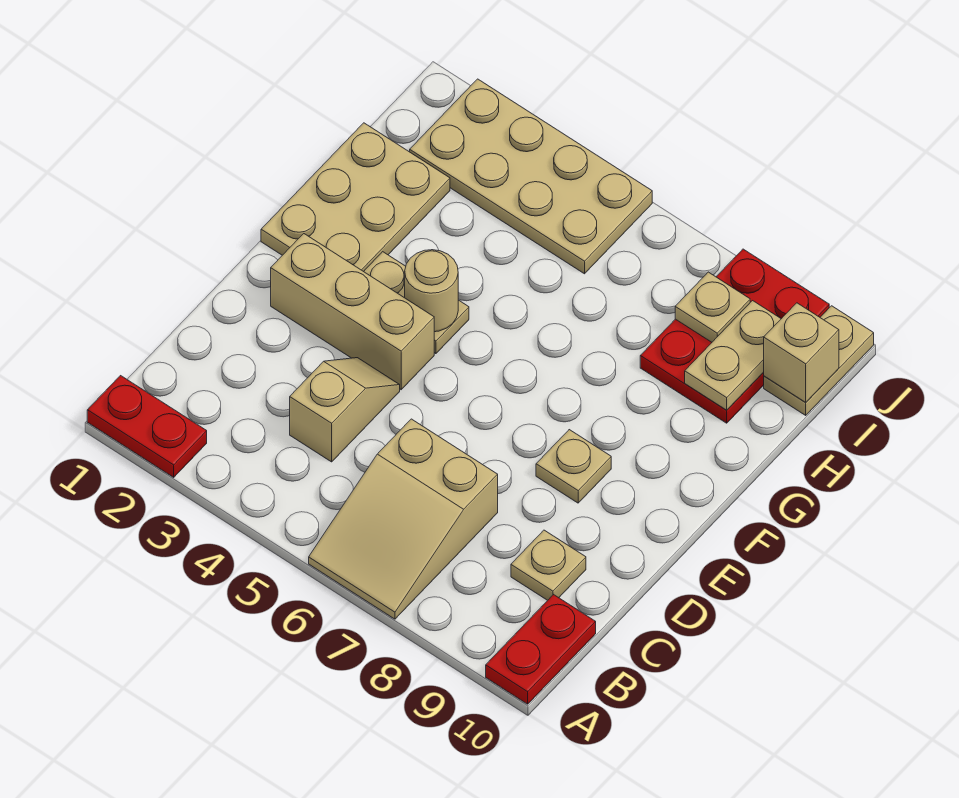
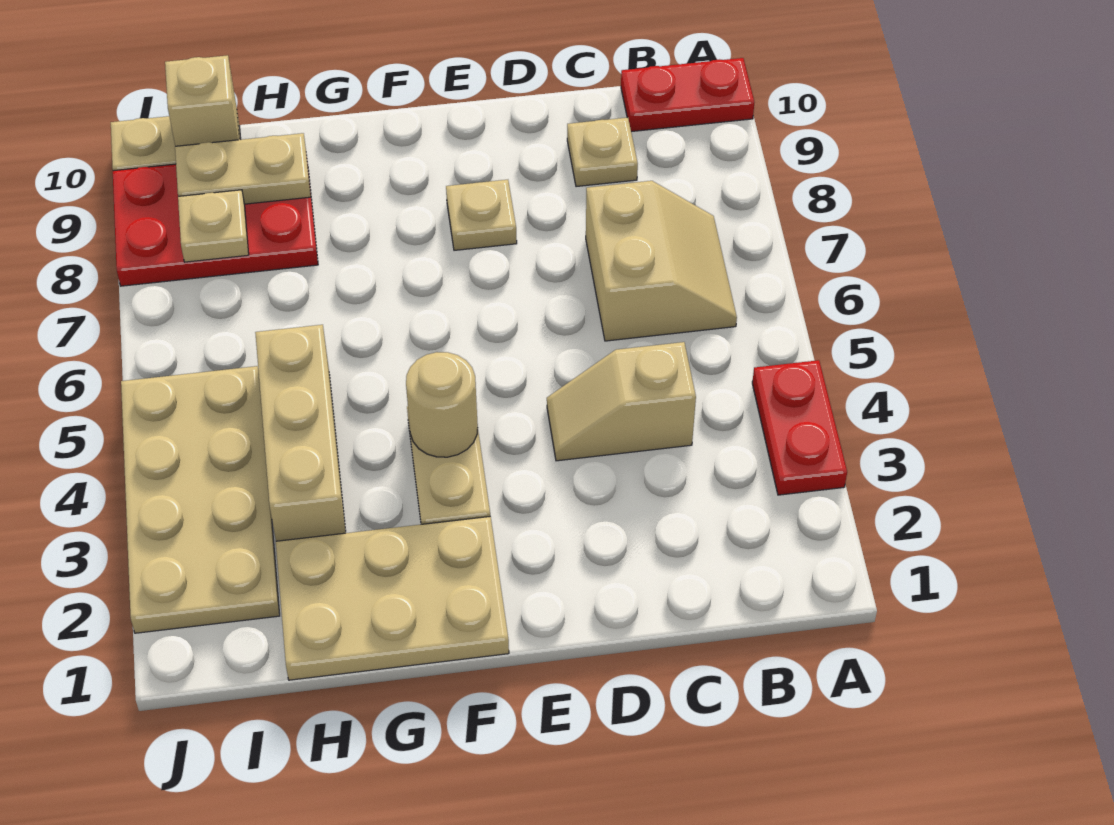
red 1x2 plate [87,376,207,477] -> red 1x2 plate moved to [752,360,847,495]
tan 2x3 slope [309,419,498,619] -> tan 2x2 slope [586,181,737,341]
tan 1x3 brick [271,234,434,390] -> tan 1x3 brick moved to [255,325,346,541]

